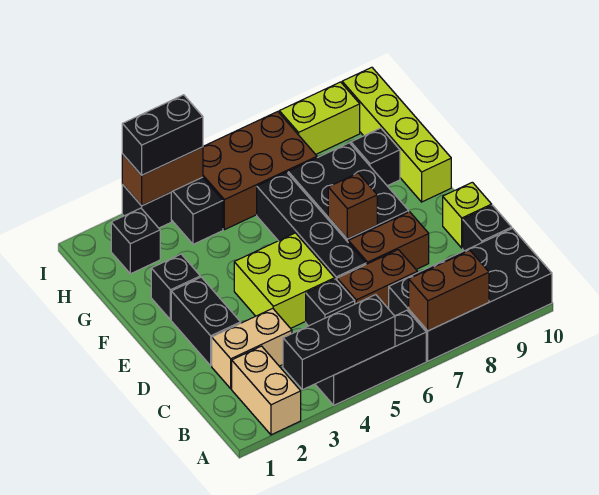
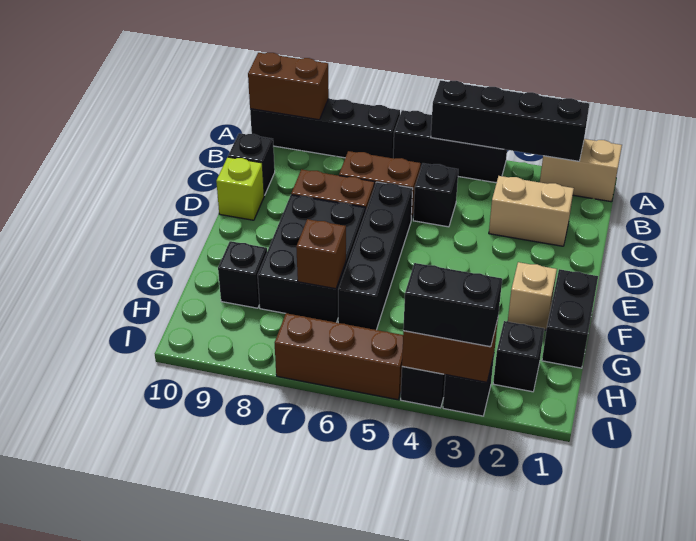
tan 1x2 brick [232,346,301,435] -> tan 1x2 brick turned to [540,139,622,202]
black 1x3 brick [283,295,395,390] -> black 1x4 brick [431,80,589,161]
black 2x4 brick [389,228,552,361] -> black 1x4 brick [250,99,400,158]
brown 1x2 brick [409,250,489,331] -> brown 1x2 brick moved to [248,53,329,120]
black 1x2 brick [171,277,241,366] -> black 1x2 brick moved to [542,269,598,368]
lime 2x2 brick [234,233,335,328] -> none
brown 1x1 brick [328,173,377,239] -> brown 1x1 brick moved to [296,219,346,289]
black 1x1 brick [151,254,200,320] -> tan 1x1 brick [508,262,557,330]
lime 1x4 brick [342,67,451,202] -> none
brown 2x3 brick [203,112,317,230] -> brown 1x3 brick [275,313,403,400]
lime 1x2 brick [279,82,360,154] -> none

